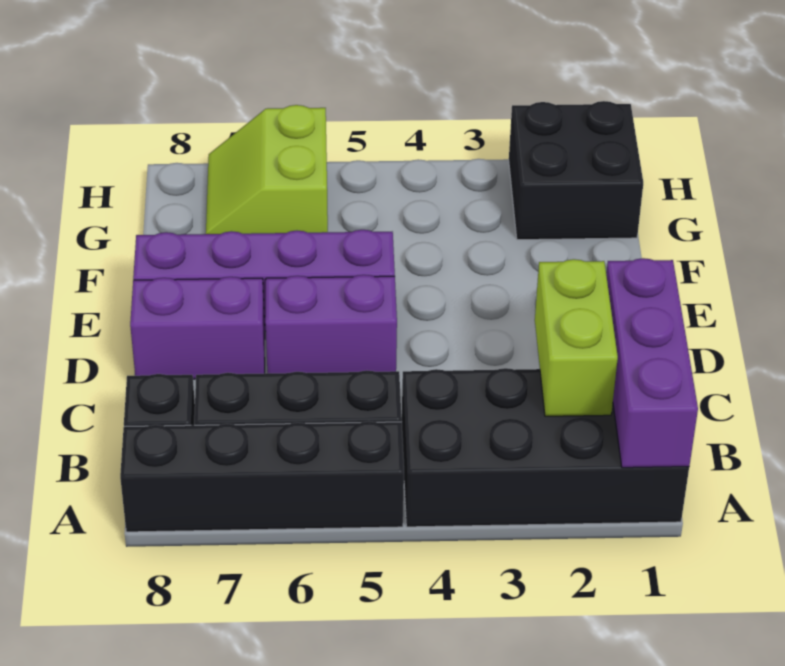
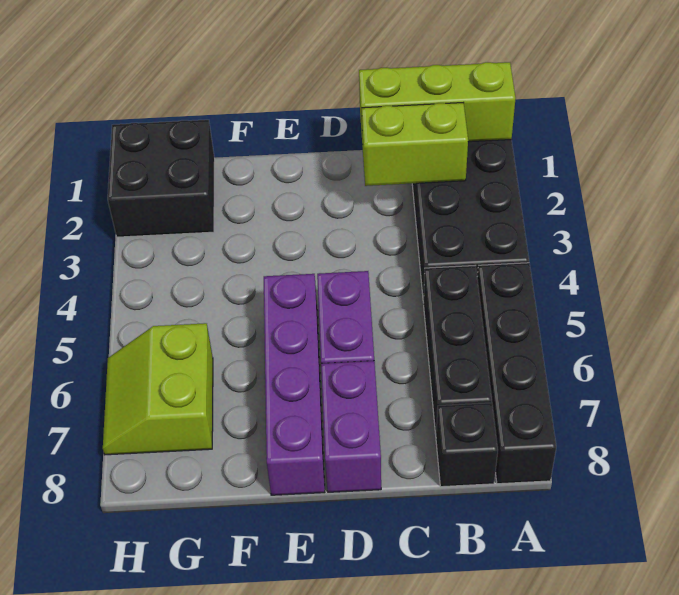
purple 1x3 brick [606,258,698,468] -> lime 1x3 brick [359,62,516,147]
lime 2x2 slope [206,105,328,234] -> lime 2x2 slope turned to [103,323,213,455]

